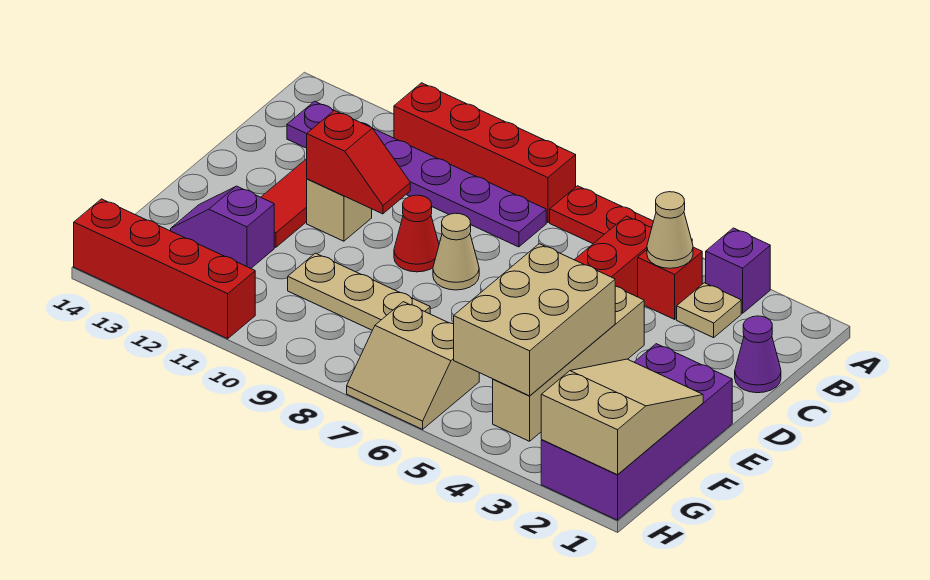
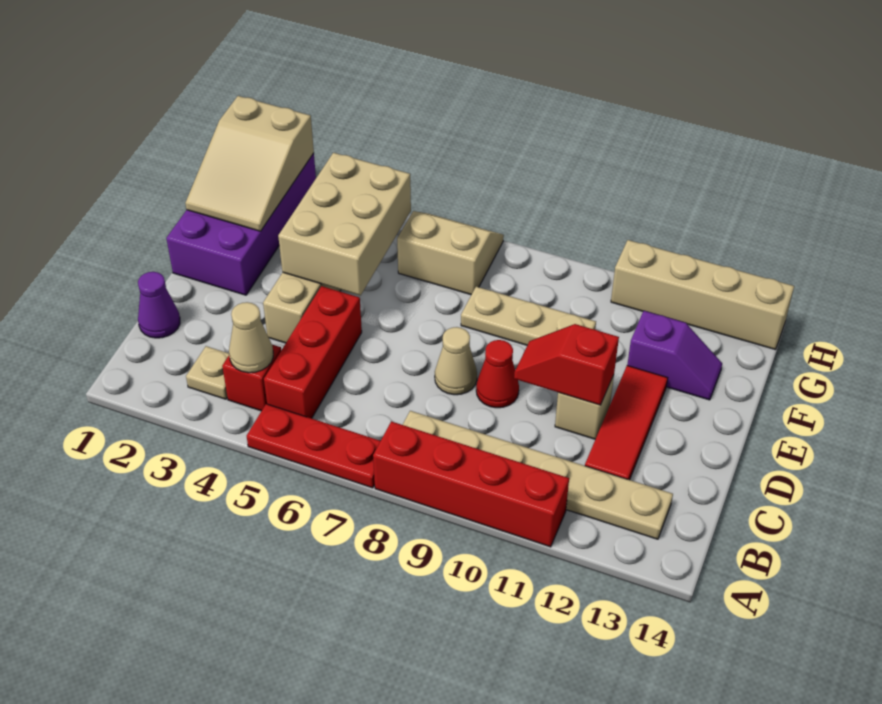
purple 1x1 brick [706,228,770,313] -> none
purple 1x6 plate [287,101,546,247] -> tan 1x6 plate [403,411,673,539]
red 1x4 brick [74,199,255,339] -> tan 1x4 brick [611,240,794,350]

